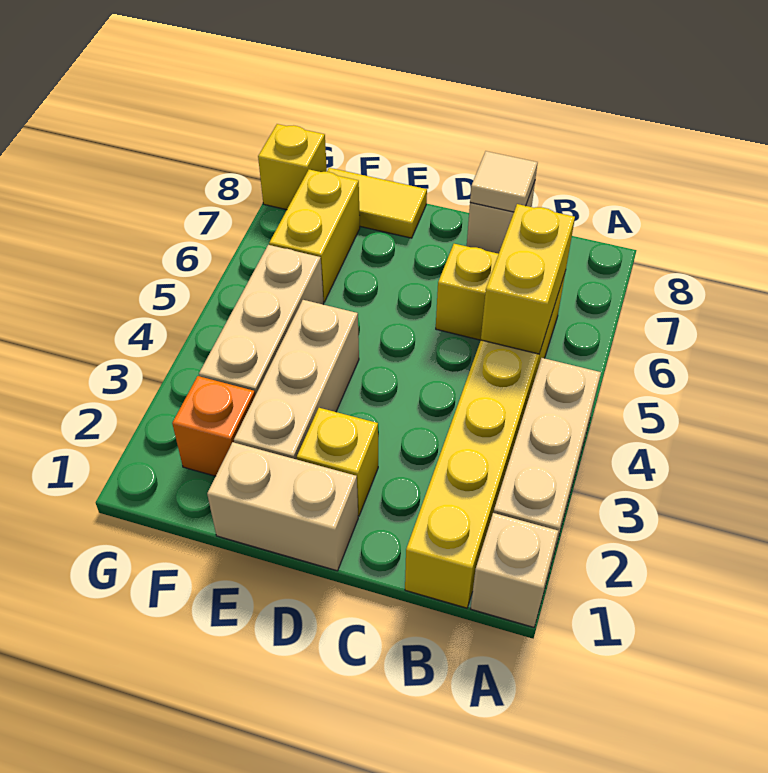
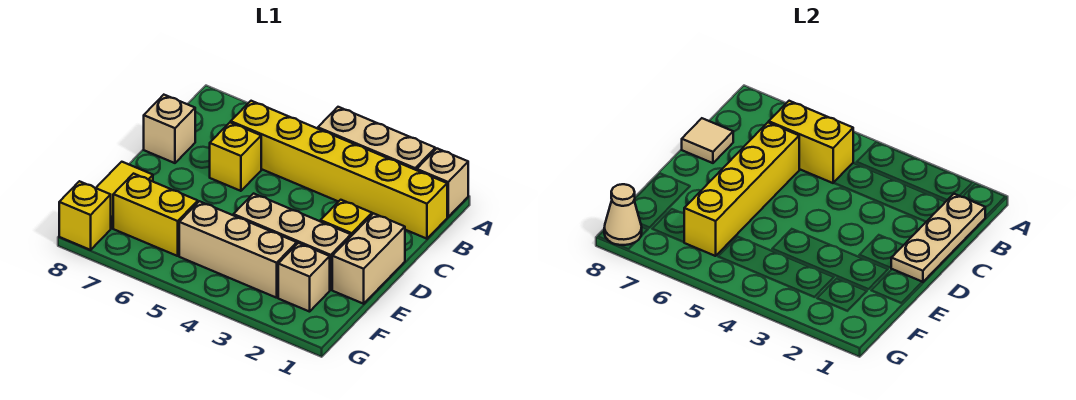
none -> tan 1x3 plate [891,194,985,282]
none -> yellow 1x4 brick [684,122,799,256]
orange 1x1 brick [172,376,255,476] -> tan 1x1 brick [278,243,330,312]
none -> tan 1x1 cone [604,184,642,245]

